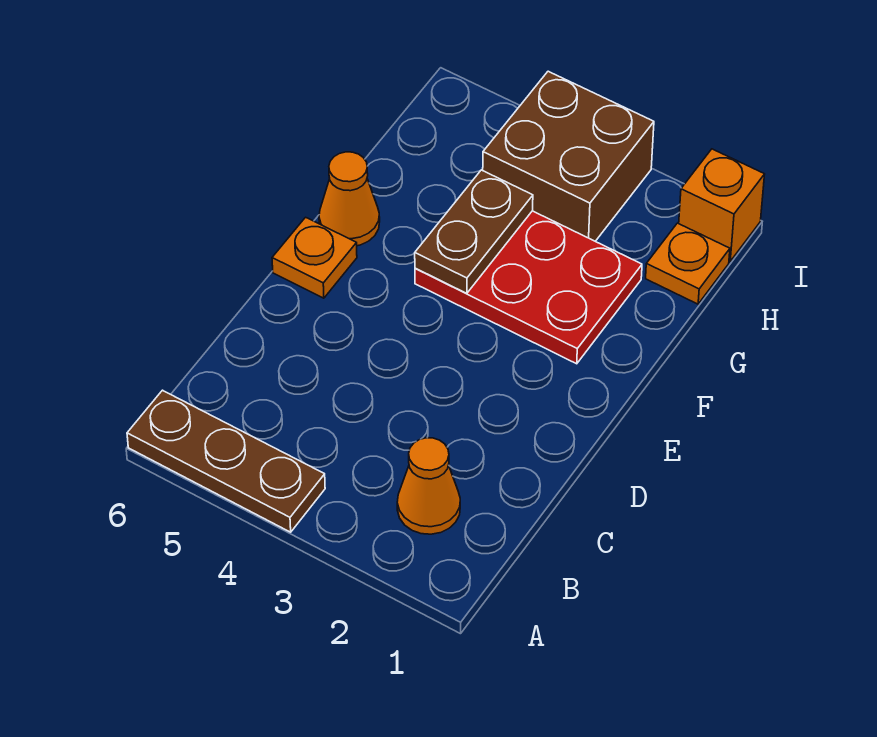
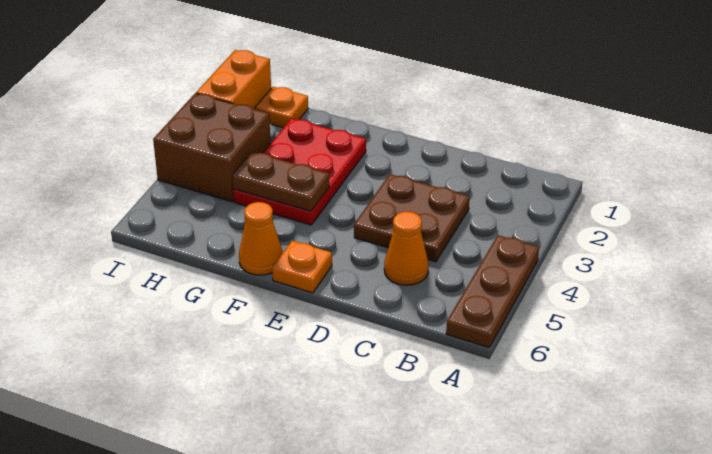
orange 1x1 cone [397,438,460,534] -> orange 1x1 cone moved to [384,212,429,285]
none -> brown 2x2 plate [354,174,469,262]
orange 1x1 brick [679,149,765,261] -> orange 1x2 brick [196,50,271,109]

